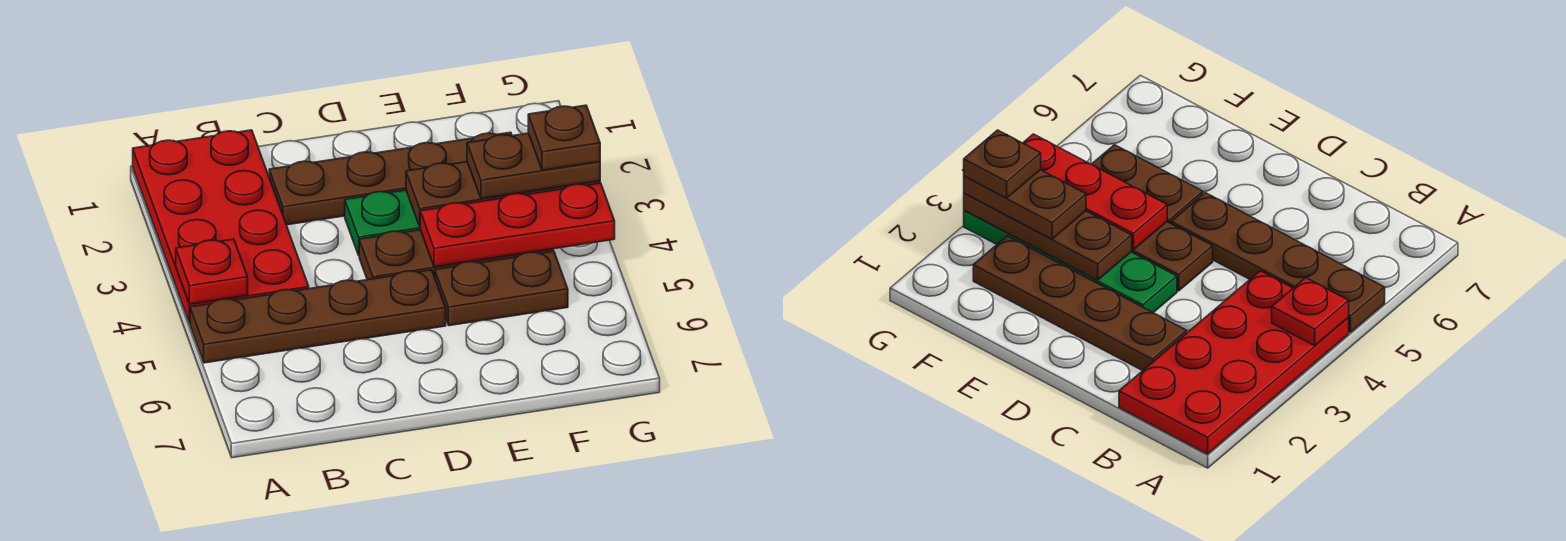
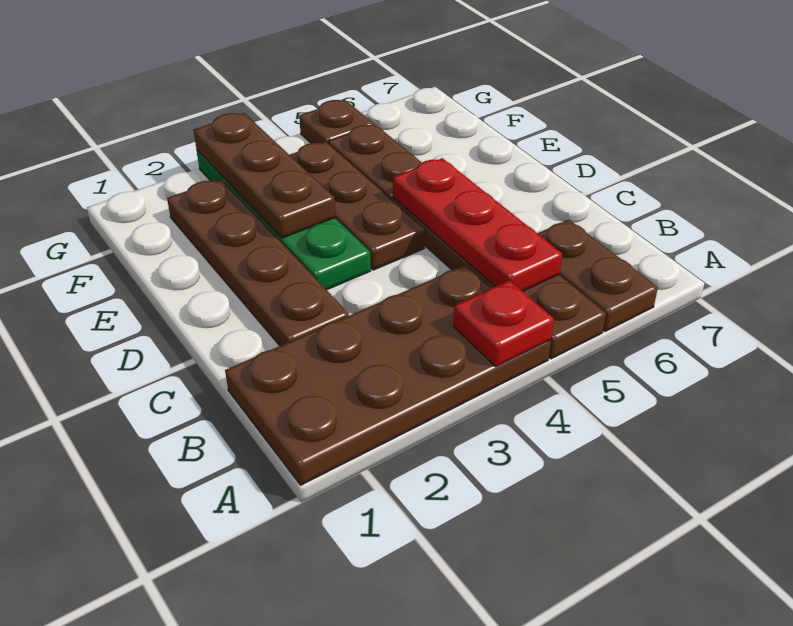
red 2x4 plate [133,130,309,323] -> brown 2x4 plate [225,265,551,485]
red 1x3 plate [420,183,615,267] -> red 1x3 plate moved to [393,158,562,291]
brown 1x2 plate [467,133,600,199] -> brown 1x2 plate moved to [537,220,658,332]
brown 1x1 plate [528,105,600,170] -> brown 1x1 plate moved to [299,100,374,144]

